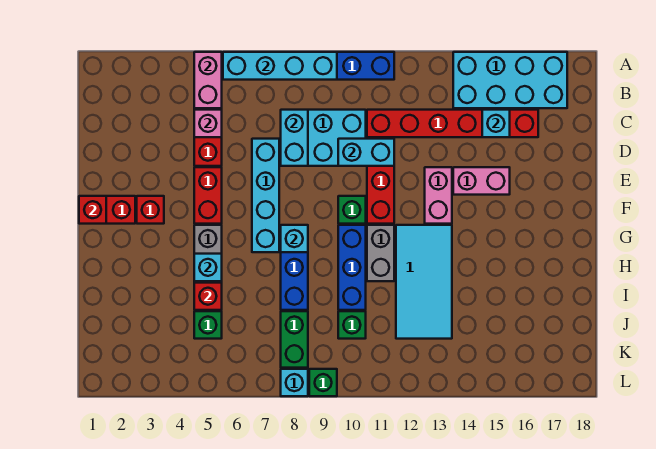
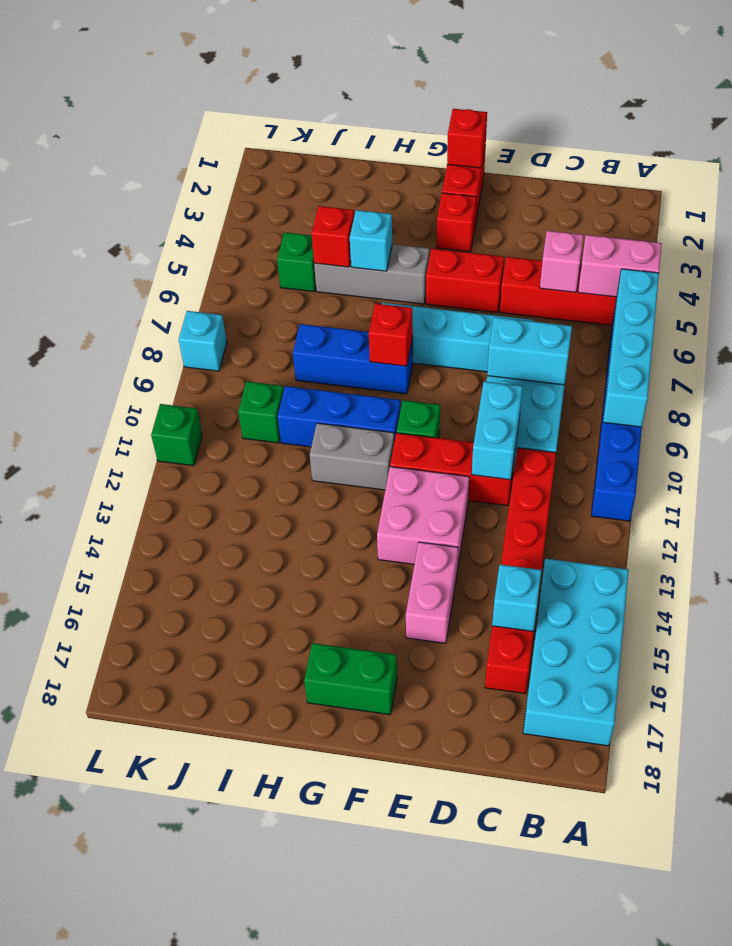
pink 1x2 brick [425,167,452,224] -> pink 2x2 brick [377,467,469,570]
cyan 1x1 brick [281,225,308,252] -> red 1x1 brick [369,303,413,366]
cyan 2x4 tile [396,225,452,339] -> none
green 1x2 brick [281,311,308,368] -> green 1x2 brick moved to [304,643,397,715]
green 1x1 brick [309,369,337,396] -> green 1x1 brick moved to [151,404,202,466]

